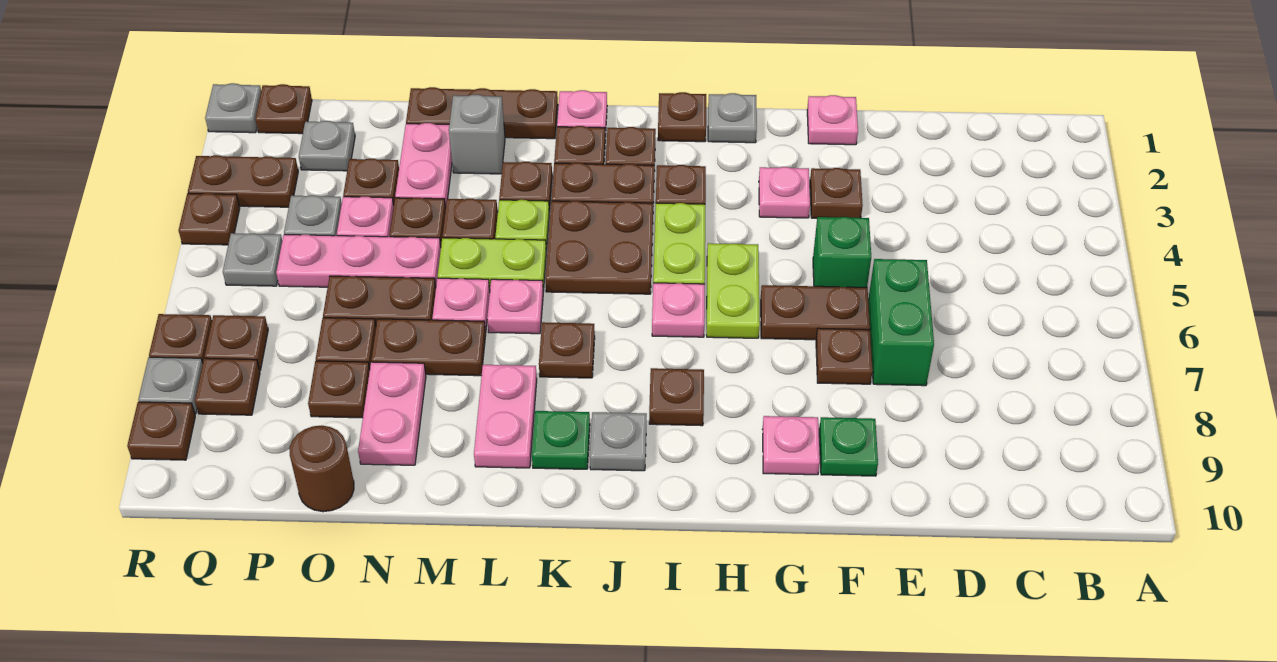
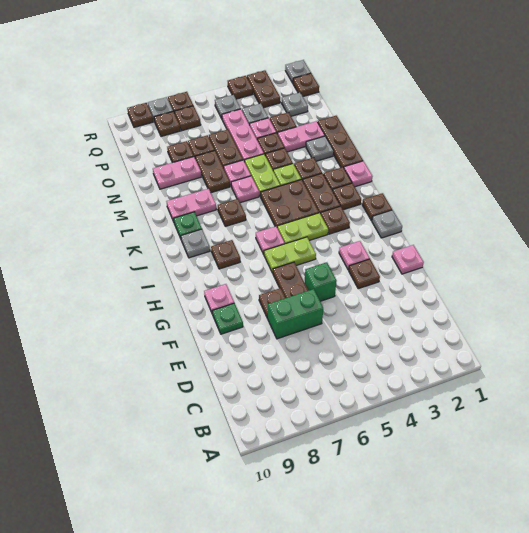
grey 1x1 brick [449,94,505,174] -> grey 1x1 plate [306,136,334,161]
brown 1x1 round brick [289,425,354,512] -> none

